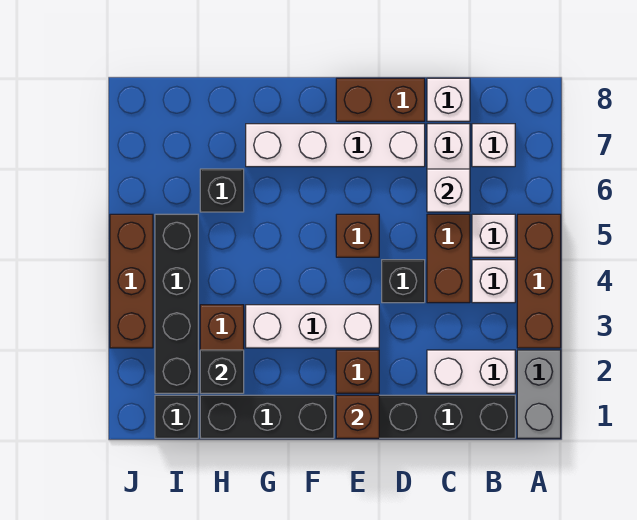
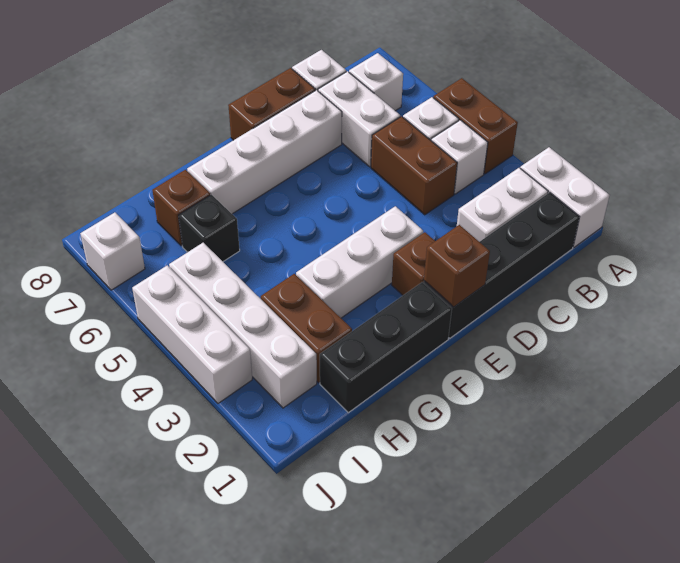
grey 1x2 brick [517,350,561,438] -> white 1x2 brick [520,147,610,247]
brown 1x3 brick [517,214,561,348] -> brown 1x2 brick [433,78,518,174]
white 1x1 brick [427,169,470,212] -> white 1x1 brick moved to [80,212,145,290]
black 1x1 brick [382,260,425,303] -> none
brown 1x1 brick [336,214,379,257] -> brown 1x1 brick moved to [152,170,210,246]
black 1x1 brick [200,350,244,393] -> none
black 1x1 brick [155,395,198,438] -> none
black 1x4 brick [155,214,198,393] -> white 1x4 brick [169,243,317,408]
brown 1x3 brick [110,214,153,348] -> white 1x3 brick [132,265,252,403]

